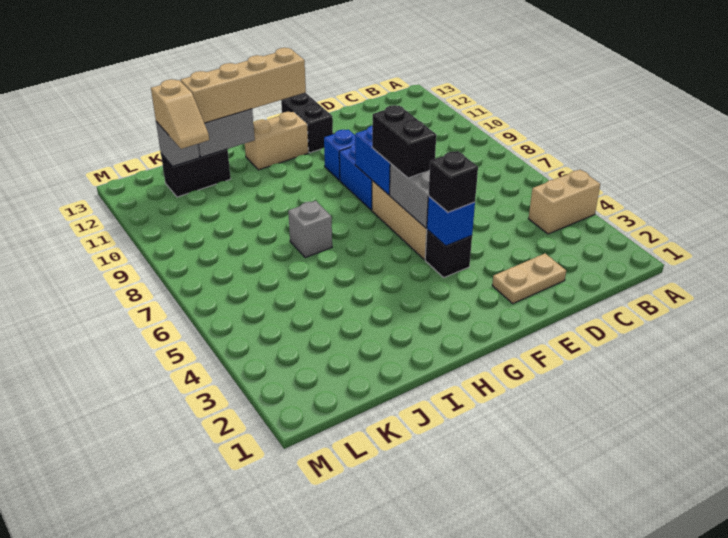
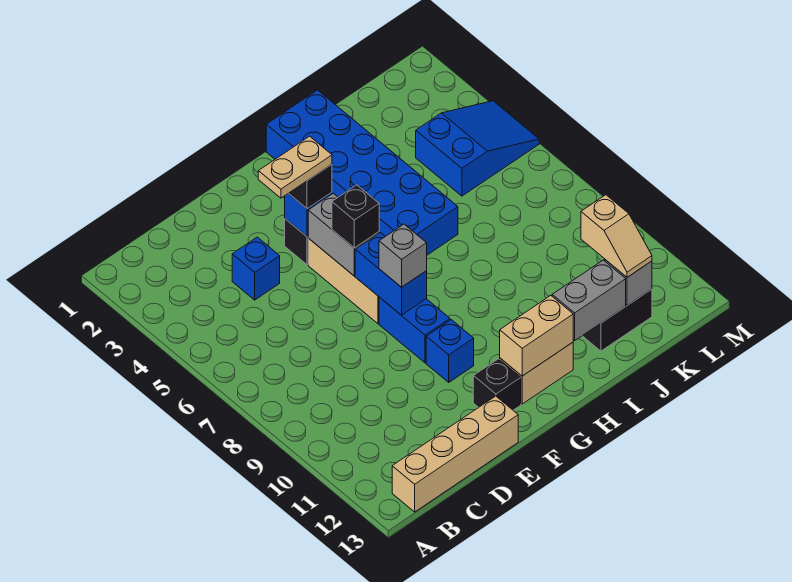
tan 1x2 brick [528,170,600,234] -> tan 1x2 brick moved to [500,296,573,376]
tan 1x2 plate [492,253,566,304] -> tan 1x2 plate moved to [258,136,332,198]
none -> blue 1x1 brick [232,237,280,300]
black 1x2 brick [372,105,436,178] -> black 1x1 brick [332,185,379,248]
black 1x2 brick [281,93,333,153] -> black 1x1 brick [473,359,521,410]
tan 1x4 brick [181,48,306,123] -> tan 1x4 brick moved to [392,396,518,512]
none -> blue 2x6 brick [266,90,458,255]
grey 1x1 brick [288,201,332,258] -> grey 1x1 brick moved to [379,224,427,287]
none -> blue 2x3 slope [416,101,539,196]
tan 1x2 slope [151,79,209,149] -> tan 1x2 slope turned to [581,195,652,277]

